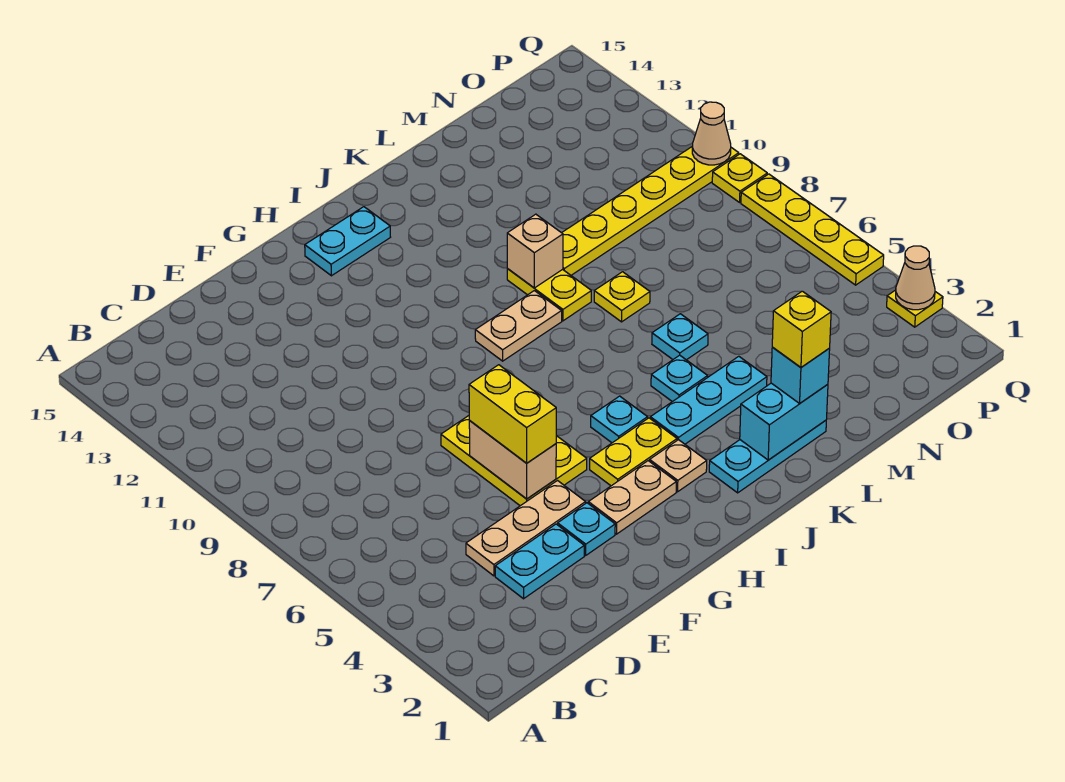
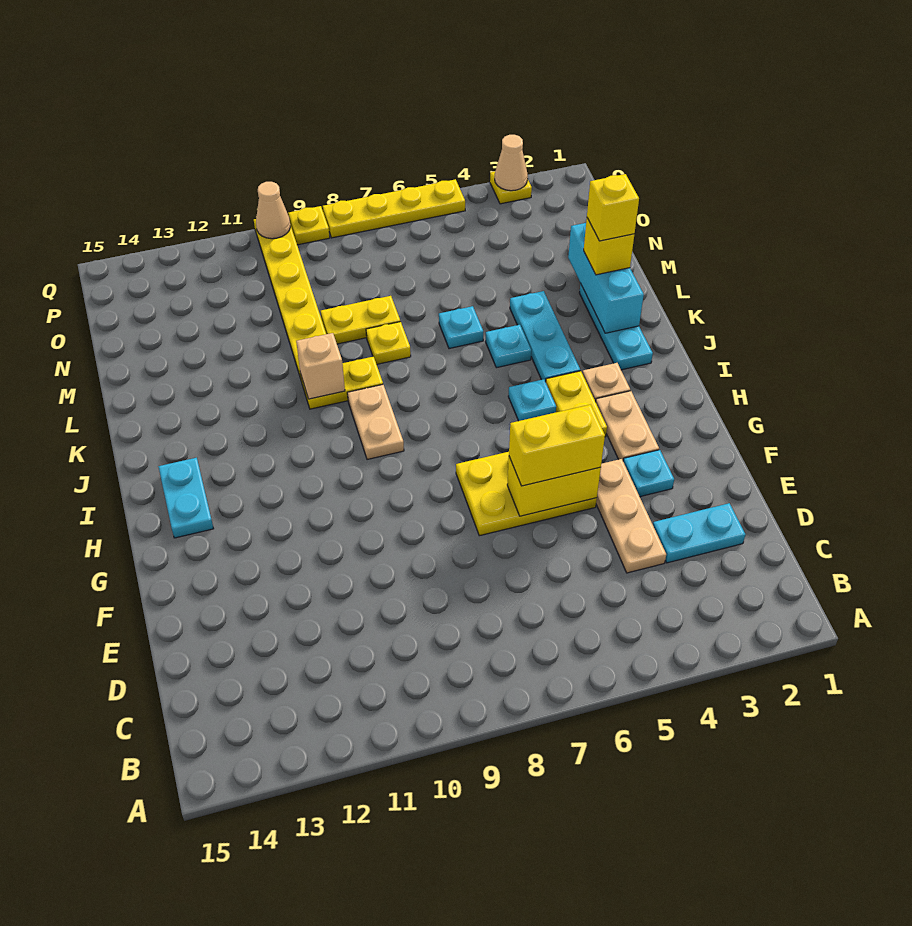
cyan 1x2 plate [495,524,584,599] -> cyan 1x2 plate turned to [653,503,745,563]
tan 1x2 brick [469,421,556,499] -> yellow 1x2 brick [507,457,601,516]
cyan 1x2 brick [740,383,828,460] -> cyan 1x3 brick [568,223,644,333]
cyan 1x1 brick [771,347,830,403] -> yellow 1x1 brick [584,218,634,275]
none -> yellow 1x2 plate [321,296,400,344]

